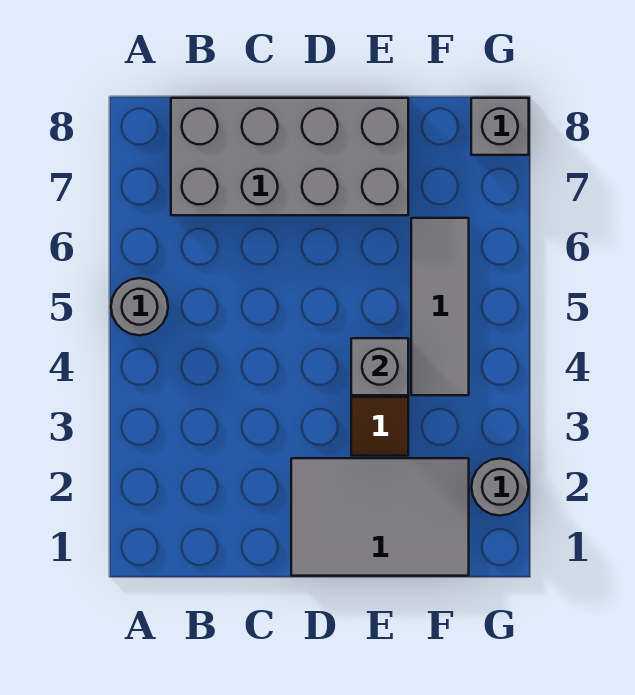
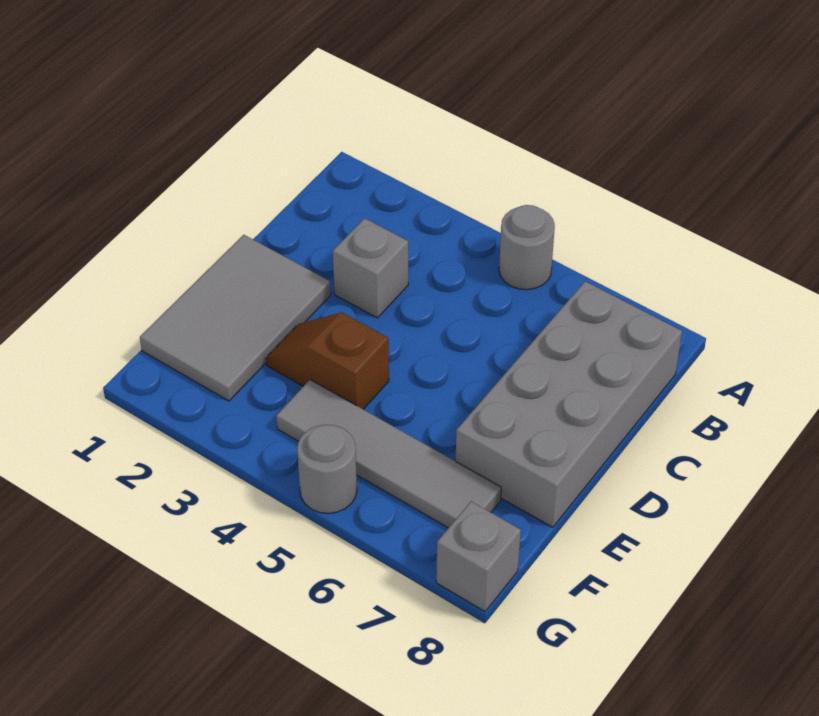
grey 1x1 brick [351,338,408,395] -> grey 1x1 brick moved to [333,218,408,318]
grey 1x3 tile [411,218,469,395] -> grey 1x4 tile [276,380,501,528]
grey 1x1 round brick [472,459,529,516] -> grey 1x1 round brick moved to [297,425,357,514]

